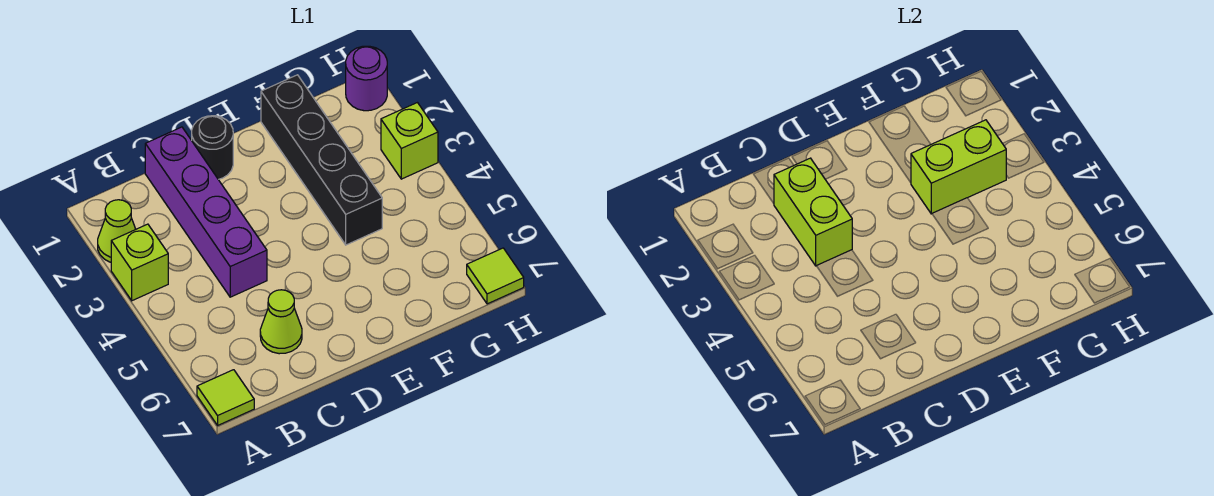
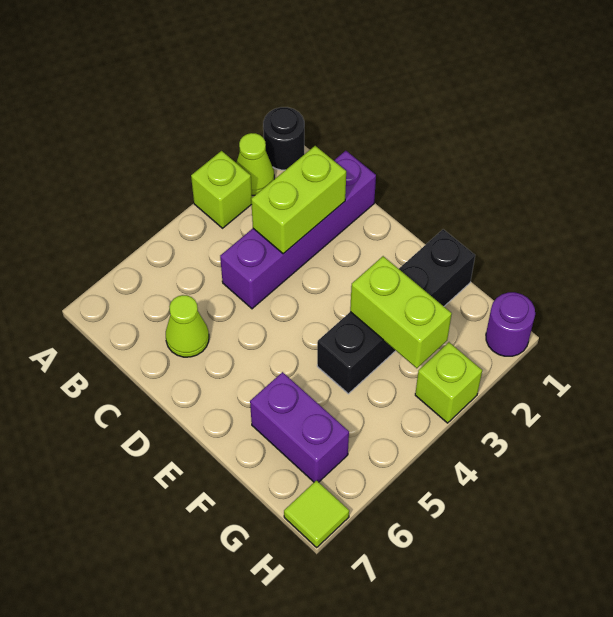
lime 1x1 tile [197,370,254,425] -> none
black 1x1 round brick [192,116,233,179] -> black 1x1 round brick moved to [263,107,304,170]
none -> purple 1x2 brick [250,372,349,482]

